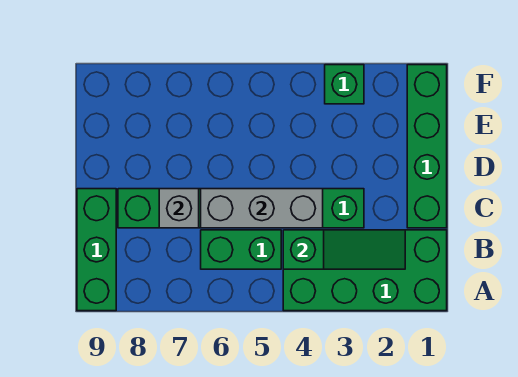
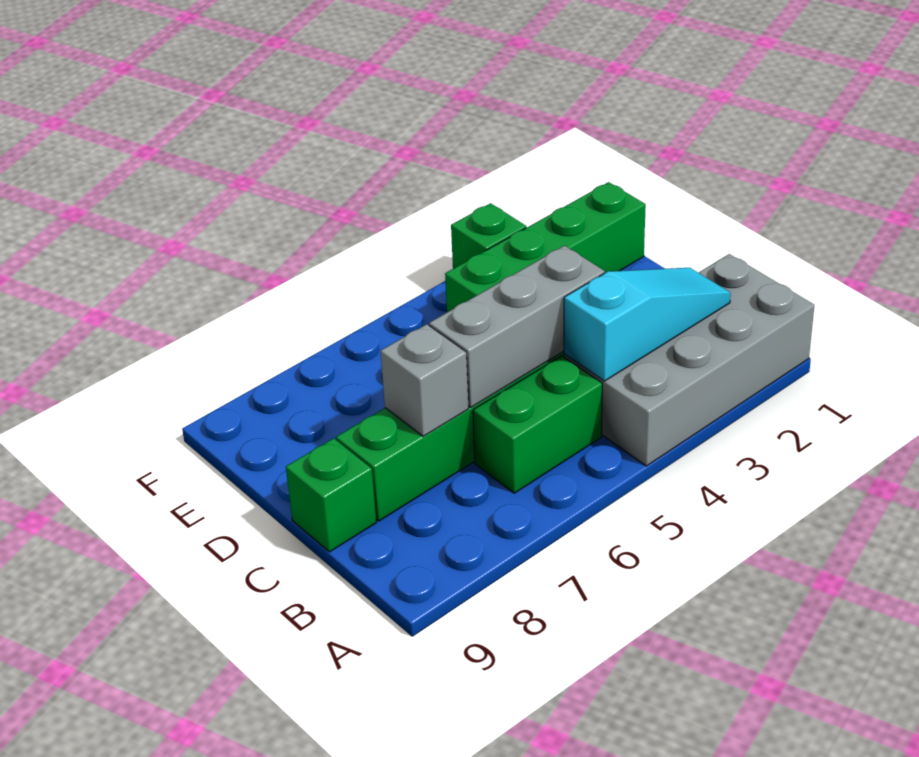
green 2x4 brick [283,230,447,311] -> grey 2x4 brick [564,254,814,466]
green 1x3 brick [77,189,116,311] -> green 1x1 brick [286,438,376,552]
green 1x3 slope [283,230,405,269] -> cyan 1x3 slope [564,268,731,381]
green 1x4 brick [407,65,447,228] -> green 1x4 brick turned to [445,182,646,312]

